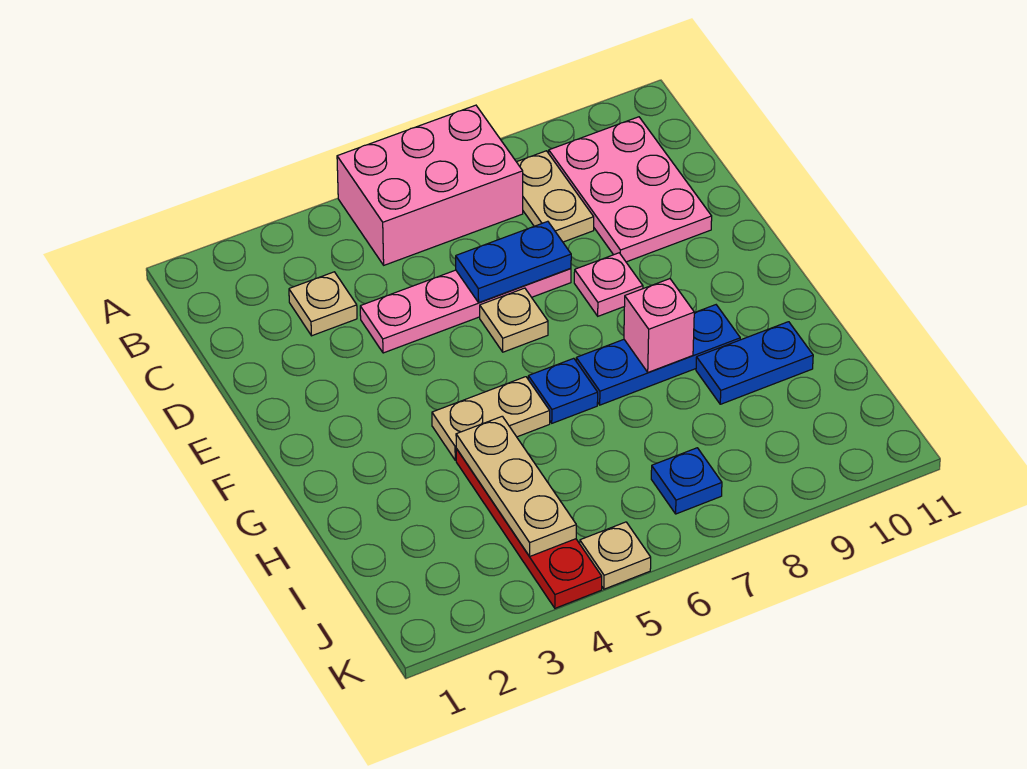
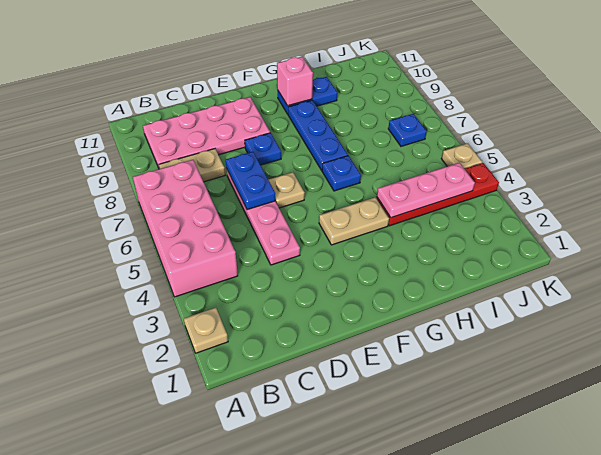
pink 2x3 brick [337,105,523,265] -> pink 2x4 brick [133,160,238,297]
pink 2x3 plate [549,117,712,262] -> pink 2x4 plate [143,97,270,168]
tan 1x1 plate [289,272,357,336] -> tan 1x1 plate moved to [184,308,228,353]
pink 1x1 plate [574,253,643,316] -> blue 1x1 plate [245,133,281,165]
tan 1x2 plate [432,377,550,460] -> tan 1x2 plate turned to [319,197,389,245]
pink 1x1 brick [624,279,694,373] -> pink 1x1 brick moved to [277,57,313,106]
tan 1x3 plate [456,416,576,556] -> pink 1x3 plate [377,163,475,218]
blue 1x2 plate [696,322,813,404] -> blue 1x2 plate turned to [278,77,337,114]

